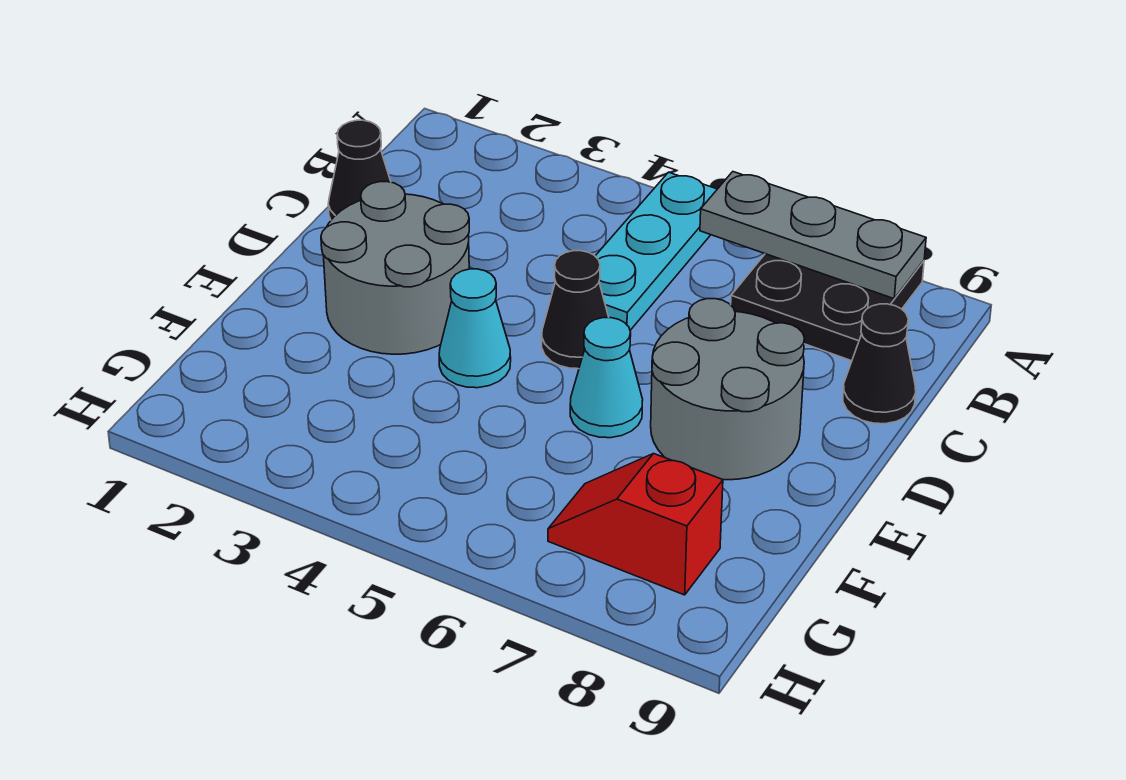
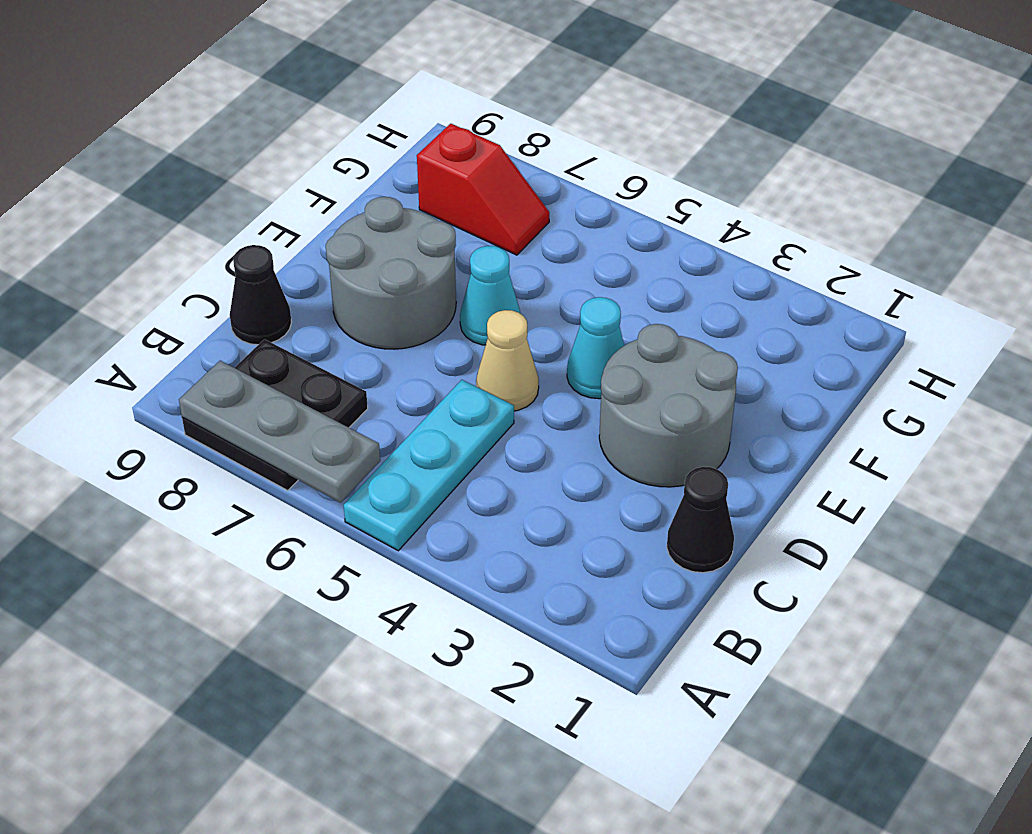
black 1x1 cone [542,251,609,369] -> tan 1x1 cone [476,310,539,411]

